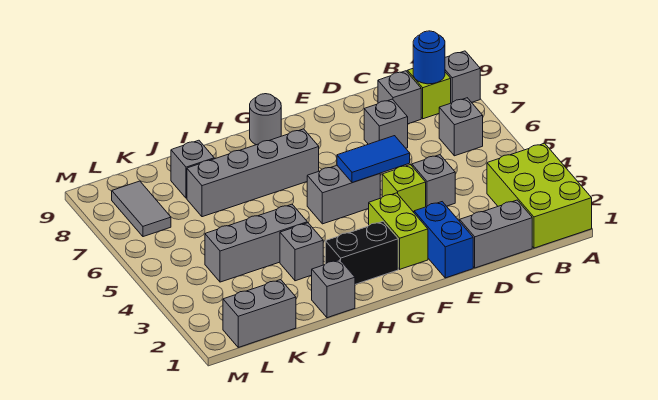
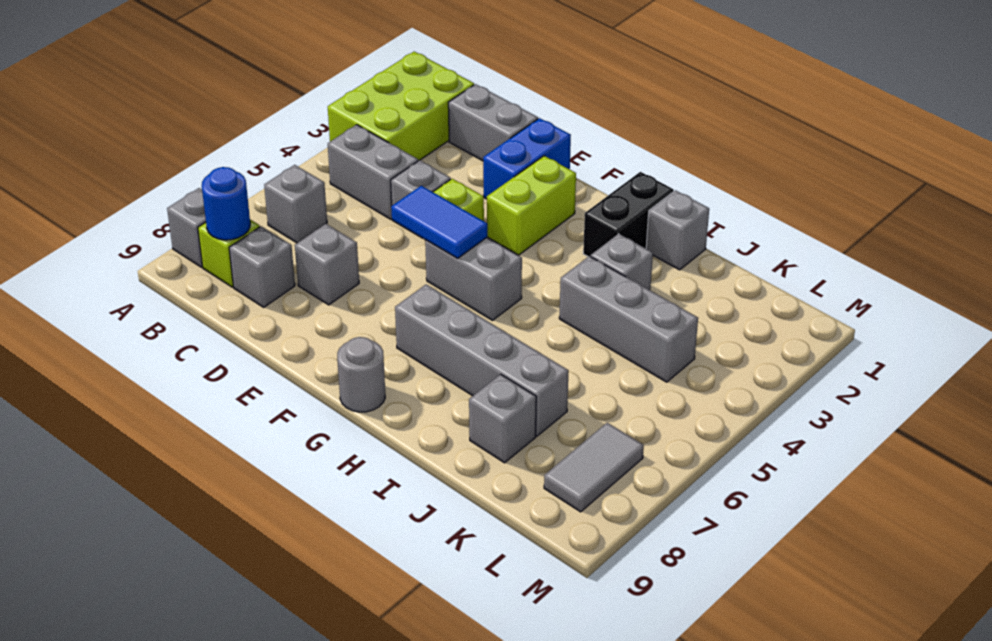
black 1x2 brick [325,222,398,284] -> black 1x2 brick turned to [583,172,674,257]
grey 1x2 brick [223,280,296,347] -> grey 1x2 brick moved to [328,125,418,219]

